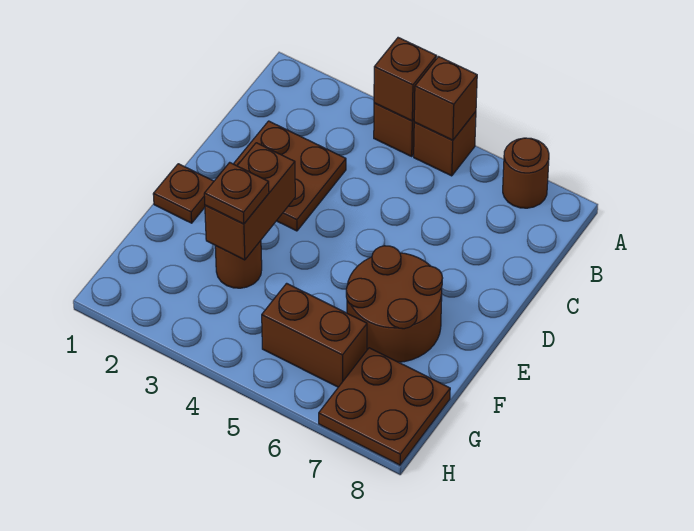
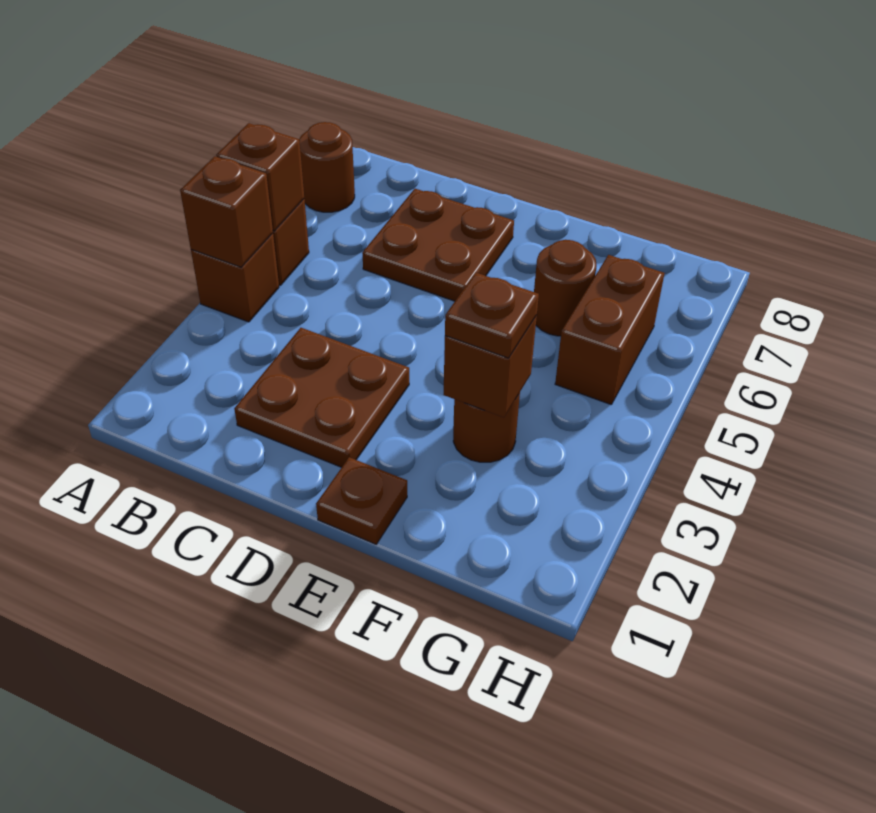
brown 1x2 brick [205,143,295,260] -> brown 1x1 brick [443,316,537,418]
brown 2x2 round brick [346,246,442,362] -> brown 1x1 round brick [534,240,597,336]
brown 2x2 plate [319,348,450,465] -> brown 2x2 plate moved to [362,189,514,301]

